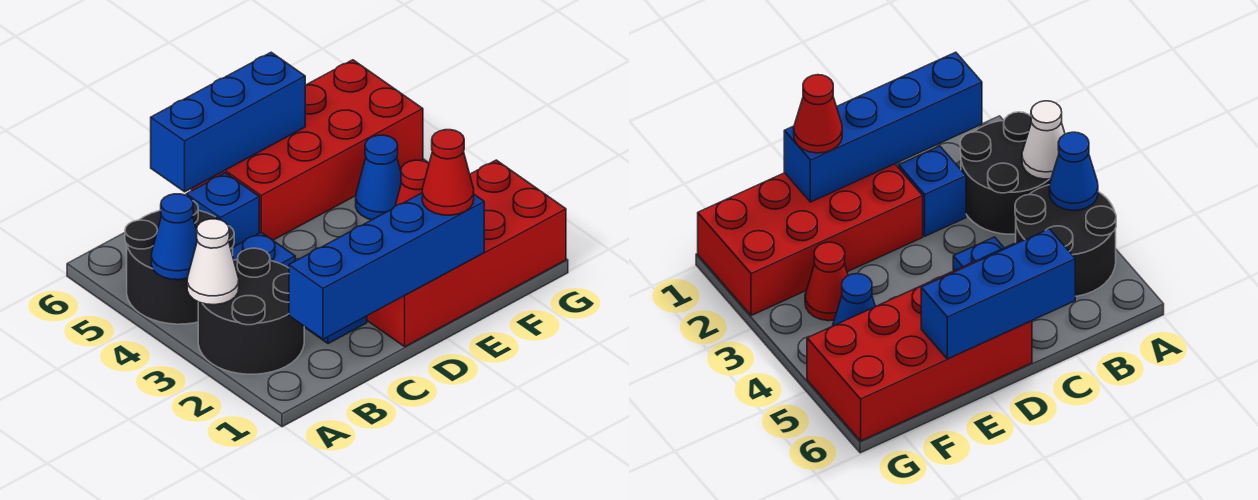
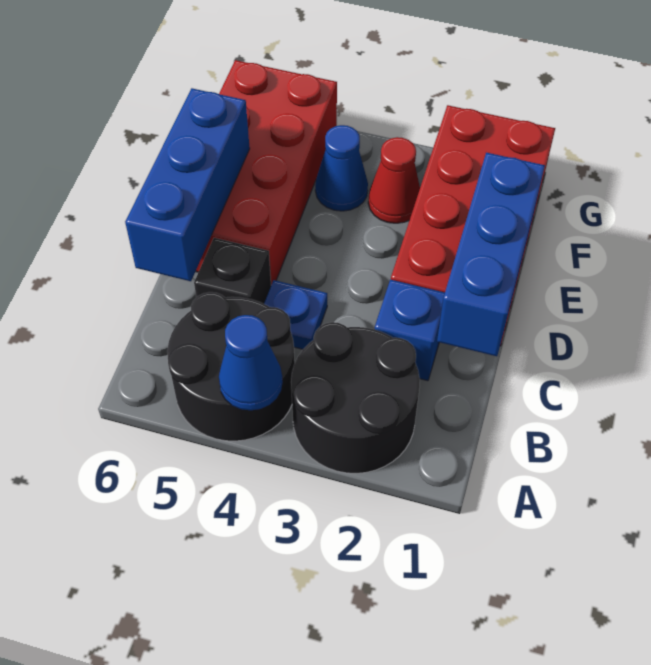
white 1x1 cone [187,219,239,305] -> none
blue 1x4 brick [289,193,484,339] -> blue 1x3 brick [437,153,545,356]
blue 1x1 brick [186,173,259,247] -> black 1x1 brick [194,238,271,304]
red 1x1 cone [422,130,474,215] -> none

